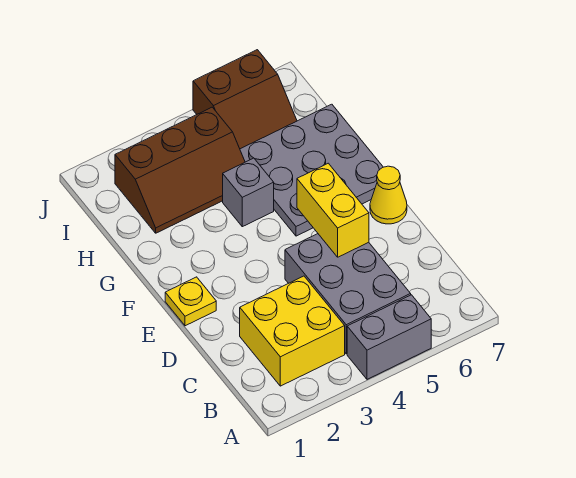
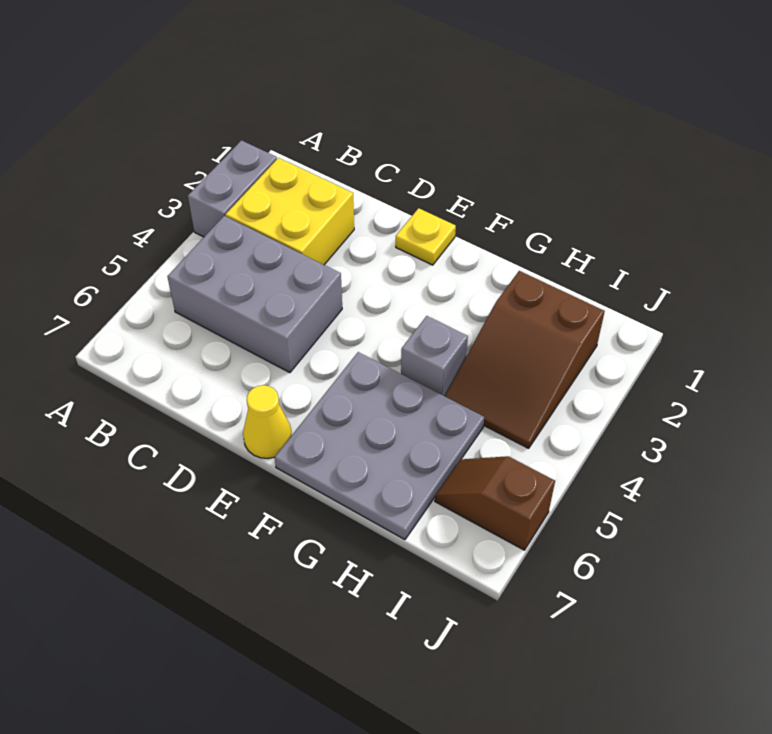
grey 1x2 brick [347,295,431,379] -> grey 1x2 brick moved to [188,140,277,237]
yellow 1x2 brick [297,163,369,257] -> none
brown 2x3 slope [115,107,245,233] -> brown 2x3 slope turned to [445,271,605,448]
brown 2x2 slope [193,50,297,149] -> brown 1x2 slope [435,456,555,550]

